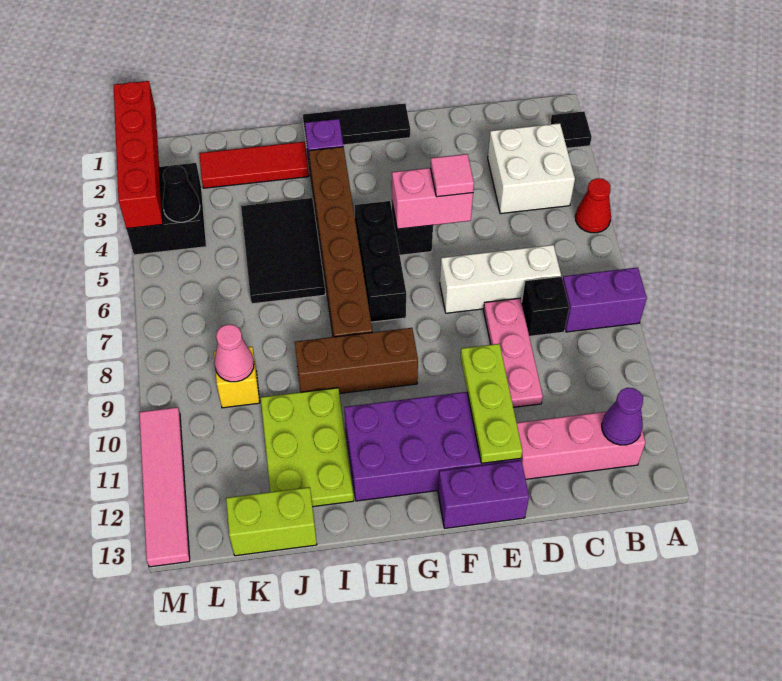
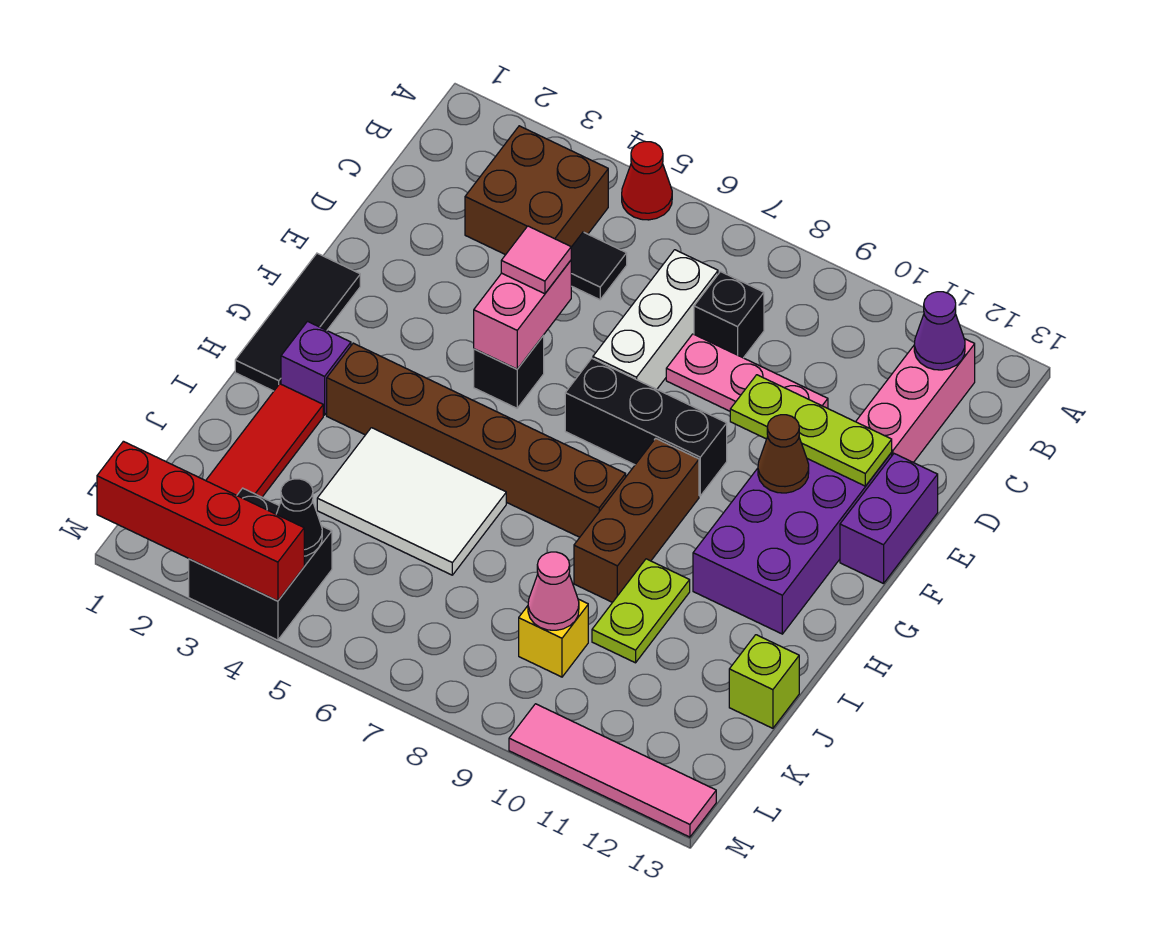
black 1x1 tile [550,111,592,148] -> black 1x1 tile moved to [571,232,627,300]
purple 1x2 brick [563,268,647,332] -> none
white 2x2 brick [488,123,575,214] -> brown 2x2 brick [465,126,608,255]
none -> brown 1x1 cone [758,415,809,493]
black 1x3 brick [355,201,406,322] -> black 1x3 brick moved to [565,358,727,496]
black 2x3 tile [241,198,325,304] -> white 2x3 tile [317,428,506,575]
lime 2x3 plate [261,388,354,507] -> lime 1x2 plate [592,559,690,663]
lime 1x2 brick [226,487,317,556] -> lime 1x1 brick [729,635,799,728]

